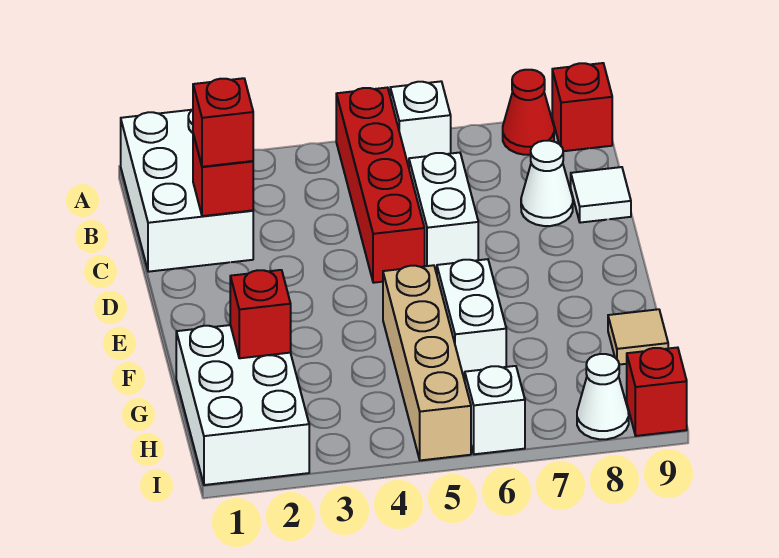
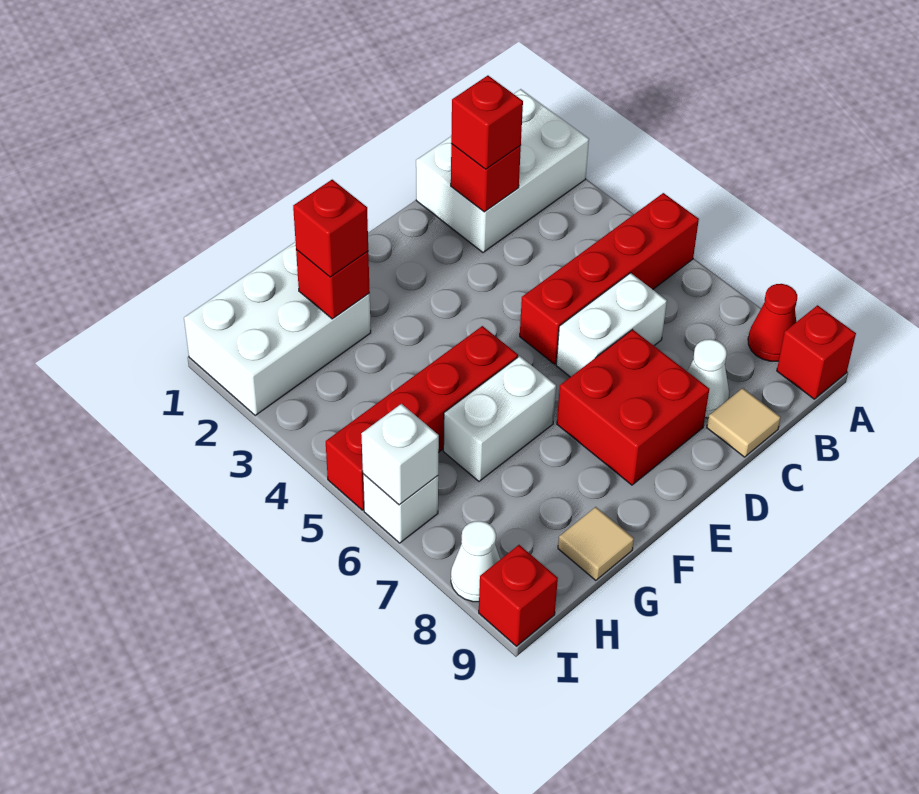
white 1x1 brick [390,81,451,167] -> white 1x1 brick moved to [361,404,439,505]
white 1x1 tile [571,167,631,223] -> tan 1x1 tile [707,388,781,457]
none -> red 2x2 brick [557,330,709,485]
tan 1x4 brick [383,265,471,460] -> red 1x4 brick [326,326,518,510]
none -> red 1x1 brick [293,180,368,277]

